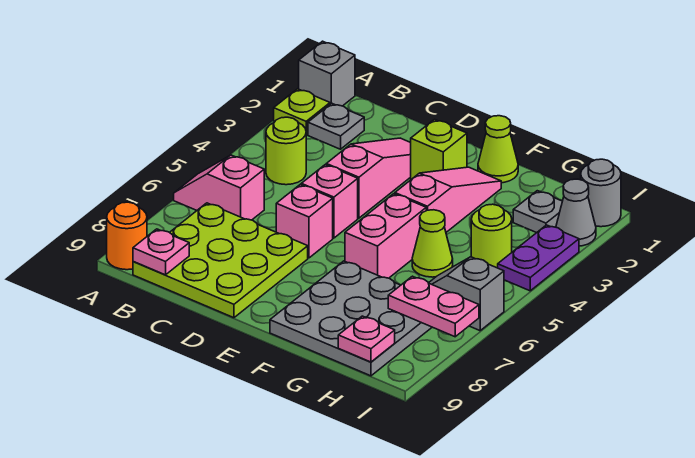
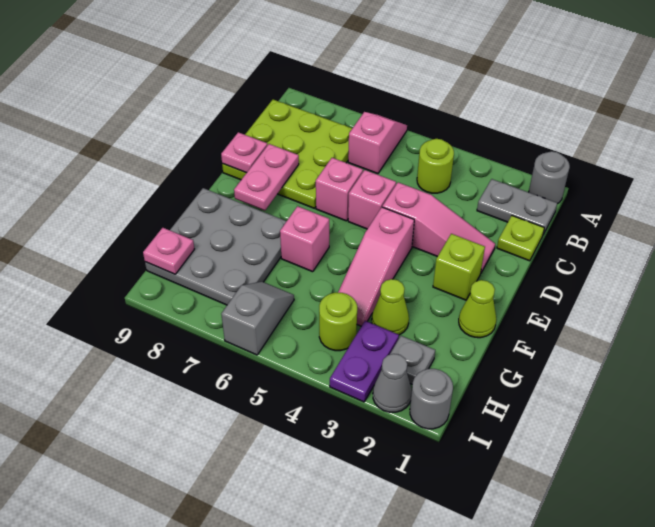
grey 1x1 brick [299,41,355,106] -> grey 1x1 round brick [529,151,570,204]
lime 1x1 plate [274,89,330,135] -> lime 1x1 plate moved to [497,216,544,261]
orange 1x1 round brick [107,202,147,270] -> none
grey 1x1 plate [308,103,364,149] -> grey 1x2 plate [477,179,557,234]
pink 1x1 plate [133,229,189,275] -> pink 1x1 plate moved to [221,132,267,173]
pink 1x3 slope [395,167,501,232] -> pink 1x3 slope turned to [338,207,414,326]
pink 1x2 brick [345,194,426,278] -> pink 1x1 brick [280,206,329,272]
lime 1x1 cone [412,210,453,277] -> lime 1x1 cone moved to [372,279,409,335]
pink 1x2 plate [388,276,479,337] -> pink 1x2 plate moved to [234,144,299,211]
purple 1x2 plate [498,225,579,291] -> purple 1x2 plate turned to [330,321,399,402]

